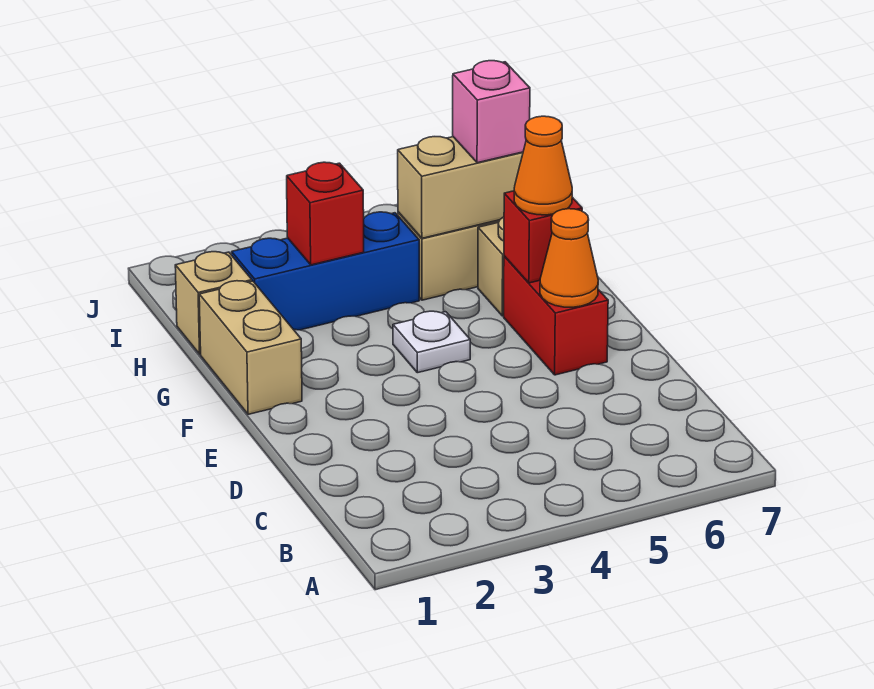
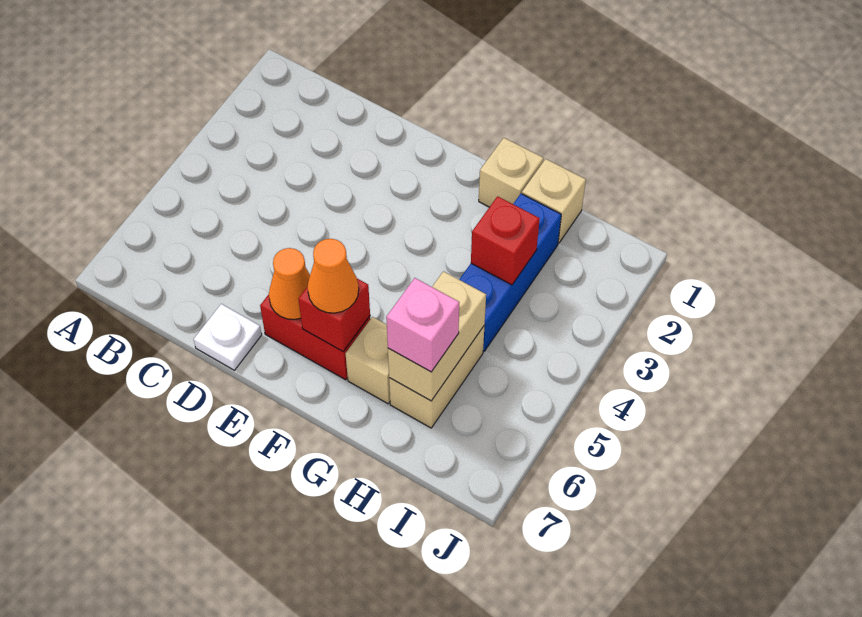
tan 1x2 brick [199,281,302,414] -> tan 1x1 brick [479,138,543,207]
white 1x1 plate [393,311,470,373] -> white 1x1 plate moved to [194,304,262,370]

